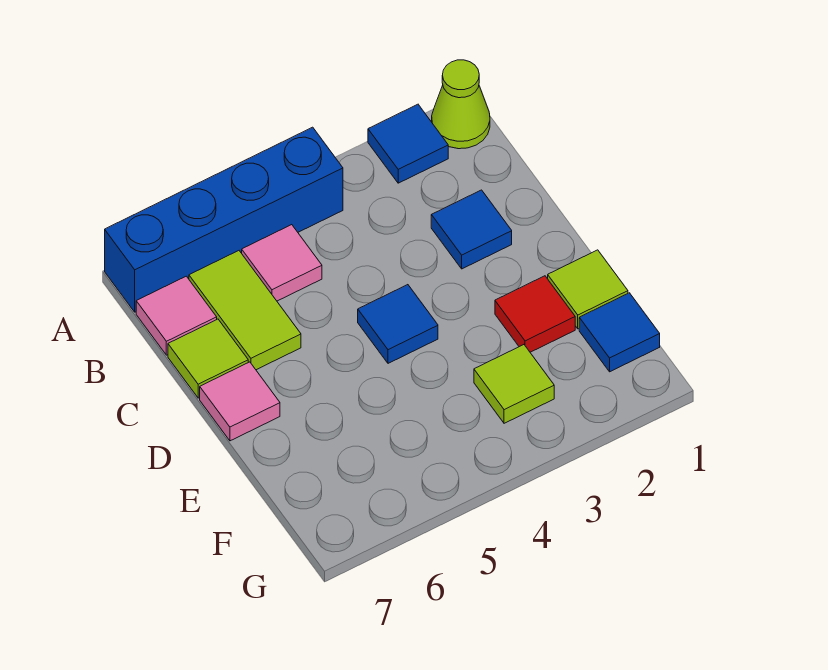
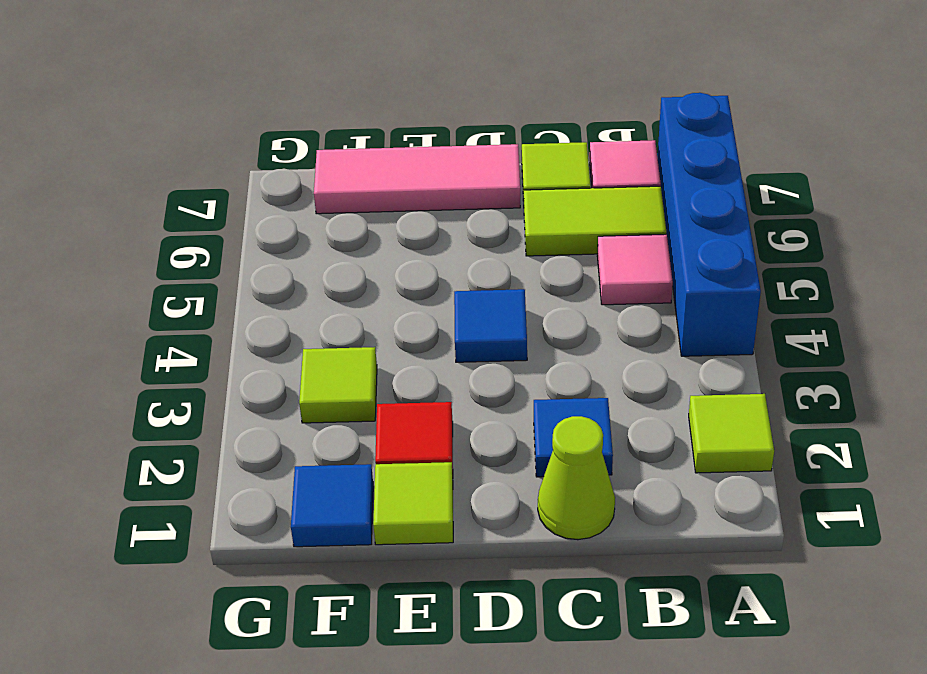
lime 1x1 cone [432,60,490,149] -> lime 1x1 cone moved to [538,416,615,540]
blue 1x1 tile [368,104,448,183] -> lime 1x1 tile [689,394,774,473]
pink 1x1 tile [200,362,280,441] -> pink 1x3 tile [314,144,520,214]

